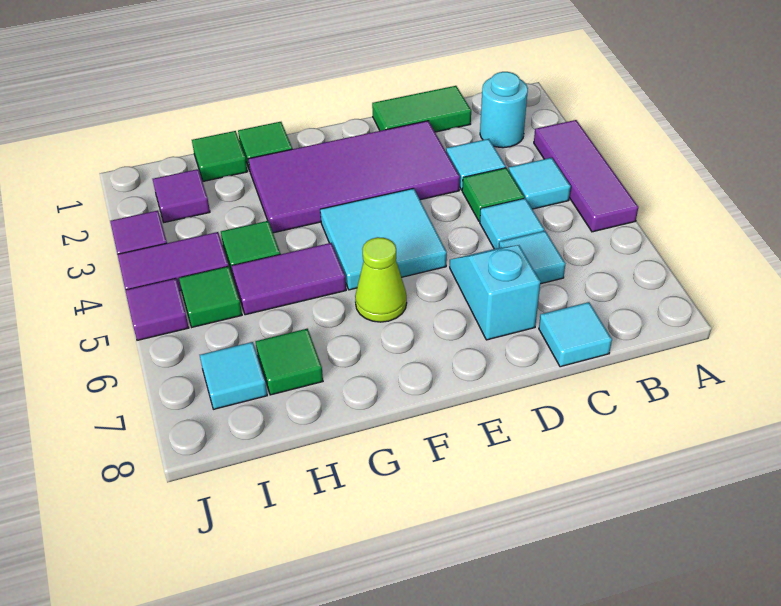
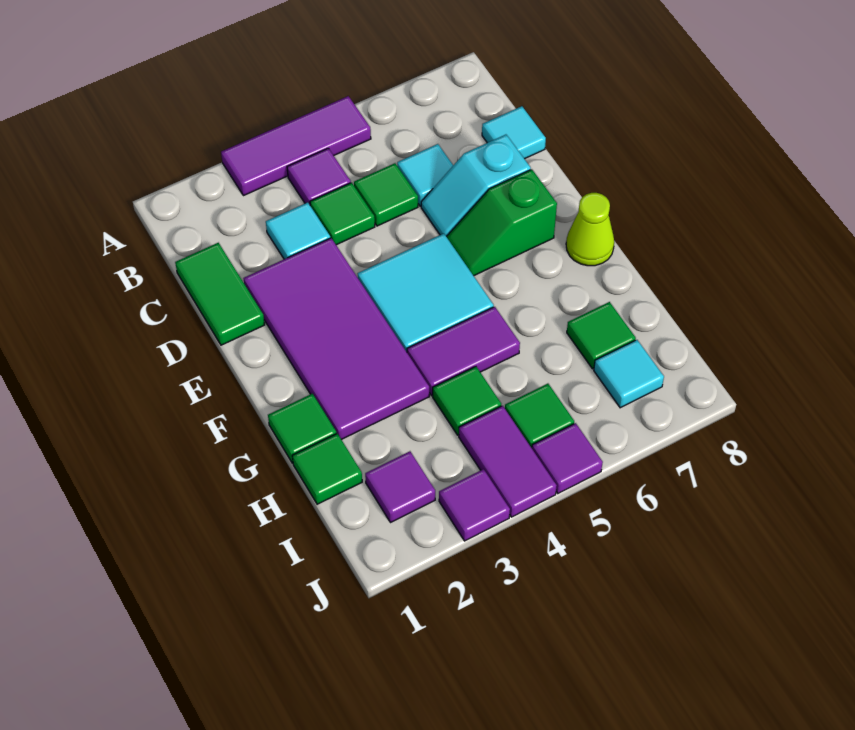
cyan 1x1 round brick [480,72,528,148] -> none
cyan 1x1 tile [509,158,571,209] -> purple 1x1 tile [287,148,351,205]
cyan 1x1 tile [480,198,544,249] -> green 1x1 tile [354,163,418,226]
none -> green 1x2 slope [446,169,557,276]
lime 1x1 cone [355,237,407,322] -> lime 1x1 cone moved to [566,193,614,266]
purple 1x2 tile [232,243,346,315] -> purple 1x2 tile turned to [407,307,520,396]

